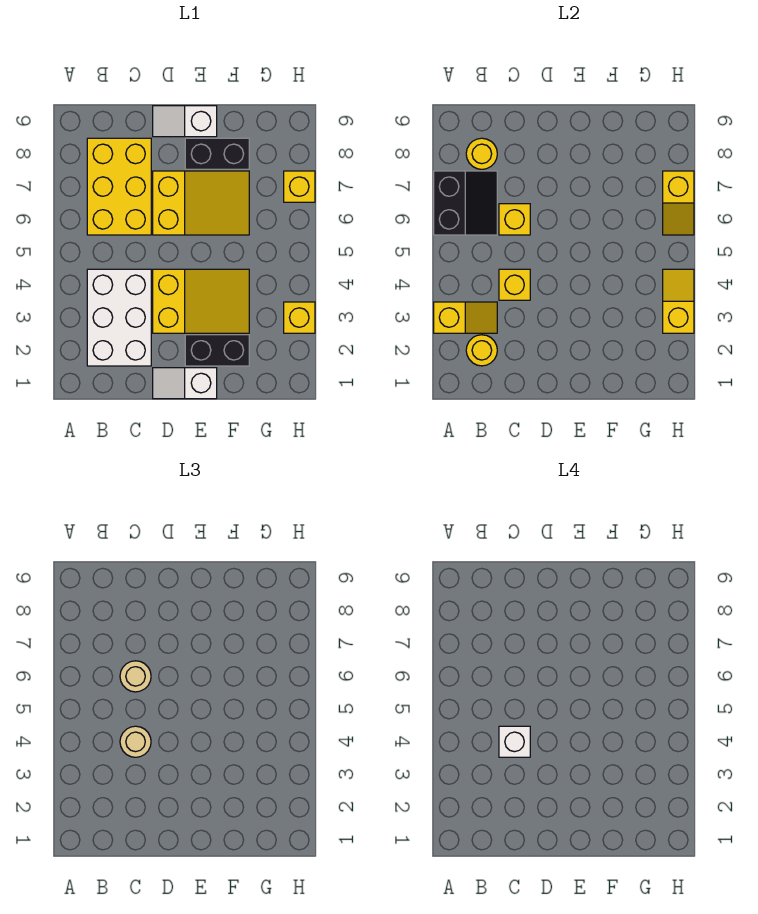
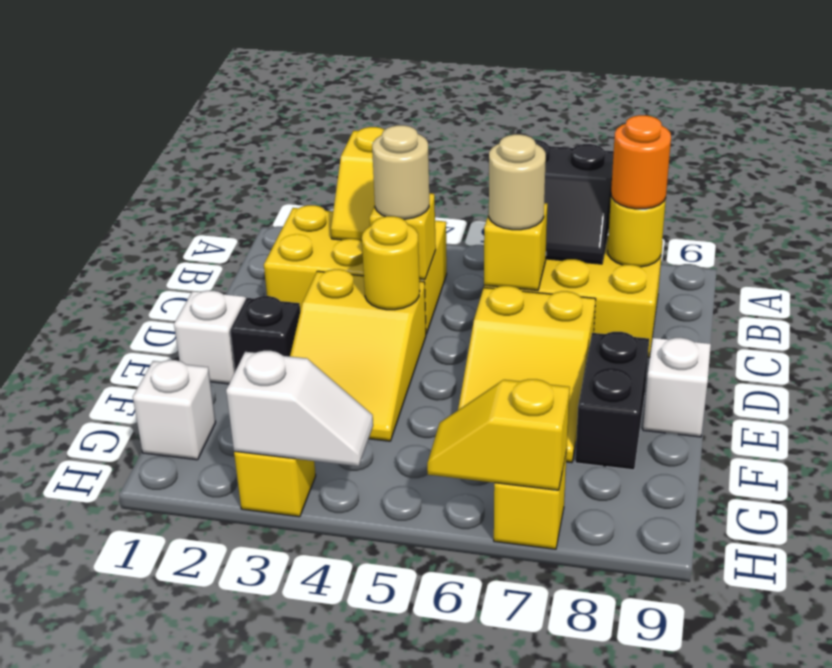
white 2x3 brick [87,269,151,366] -> yellow 2x3 brick [264,205,447,334]
yellow 1x1 round brick [466,335,497,366] -> yellow 1x1 round brick moved to [362,216,420,310]
none -> orange 1x1 round brick [611,115,671,209]
white 1x1 brick [499,726,530,757] -> white 1x1 brick moved to [133,360,216,460]
black 1x2 brick [185,335,249,366] -> black 1x1 brick [230,296,300,371]
yellow 1x2 slope [663,269,694,333] -> white 1x2 slope [226,351,373,466]

